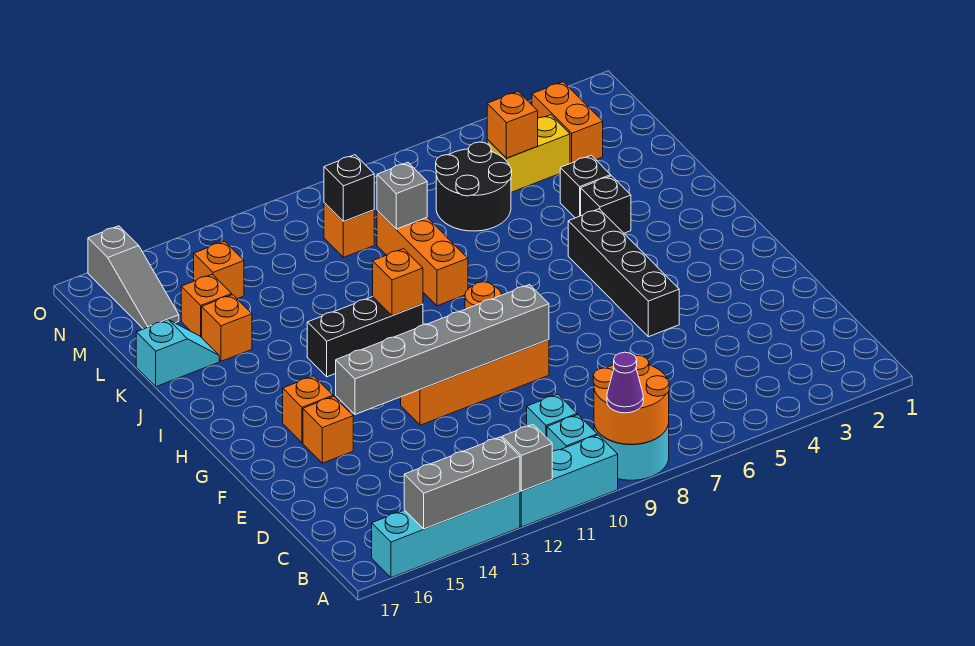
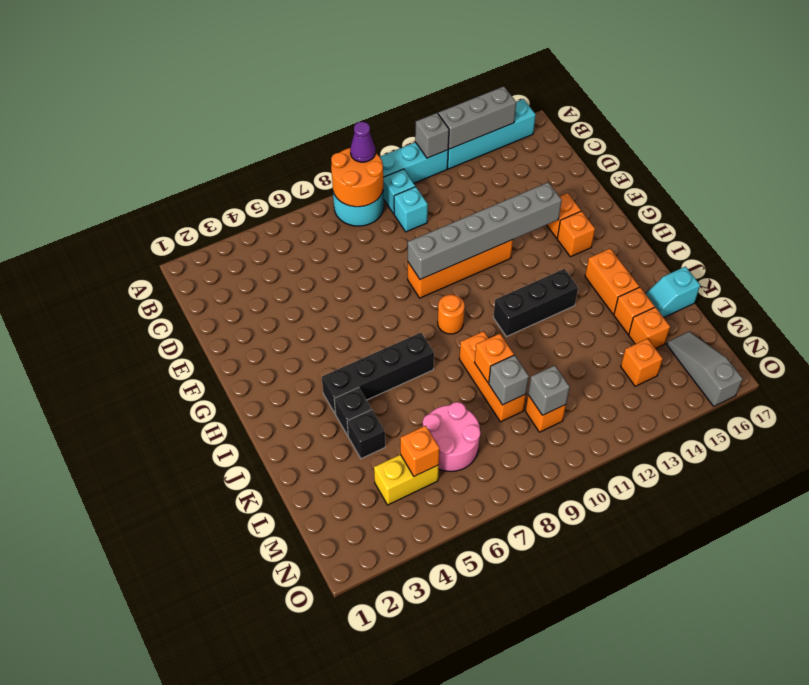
black 1x4 brick [568,209,679,337] -> black 1x4 brick turned to [322,333,434,414]
orange 1x1 brick [373,249,423,316] -> orange 1x1 brick moved to [474,334,514,383]
black 2x2 round brick [436,142,512,231] -> pink 2x2 round brick [423,402,481,471]
orange 1x2 brick [532,82,603,163] -> orange 1x2 brick moved to [585,249,639,314]
black 1x1 brick [324,155,374,222] -> grey 1x1 brick [528,366,570,415]

